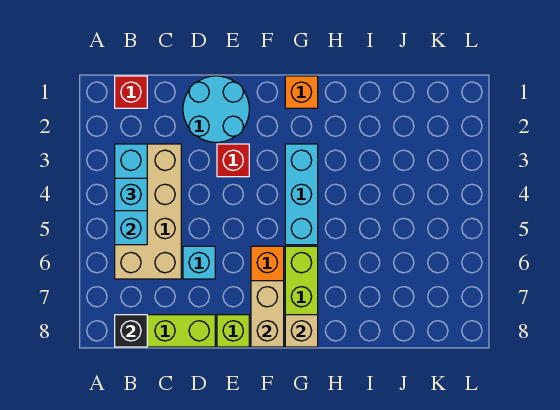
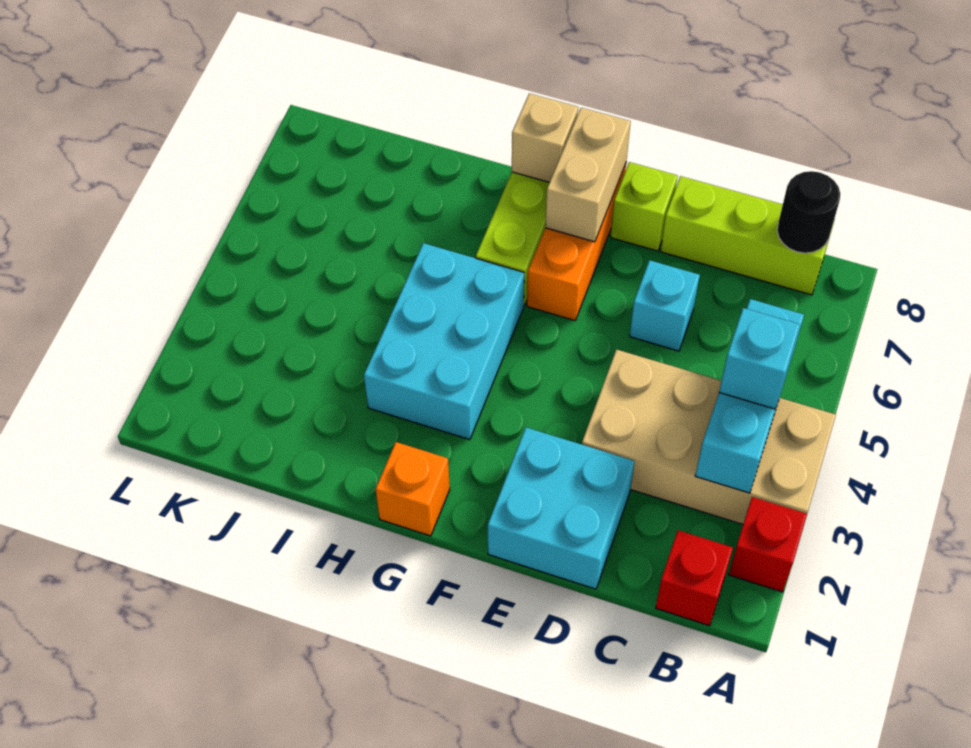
tan 2x4 brick [115,144,181,279] -> tan 2x4 brick turned to [582,350,836,524]
black 1x1 brick [115,315,147,347] -> black 1x1 round brick [777,171,840,253]
cyan 2x2 round brick [183,76,249,142] -> cyan 2x2 brick [488,428,635,589]
red 1x1 brick [217,144,249,177] -> red 1x1 brick moved to [729,497,807,592]
cyan 1x3 brick [285,144,318,245] -> cyan 2x3 brick [364,243,524,440]

